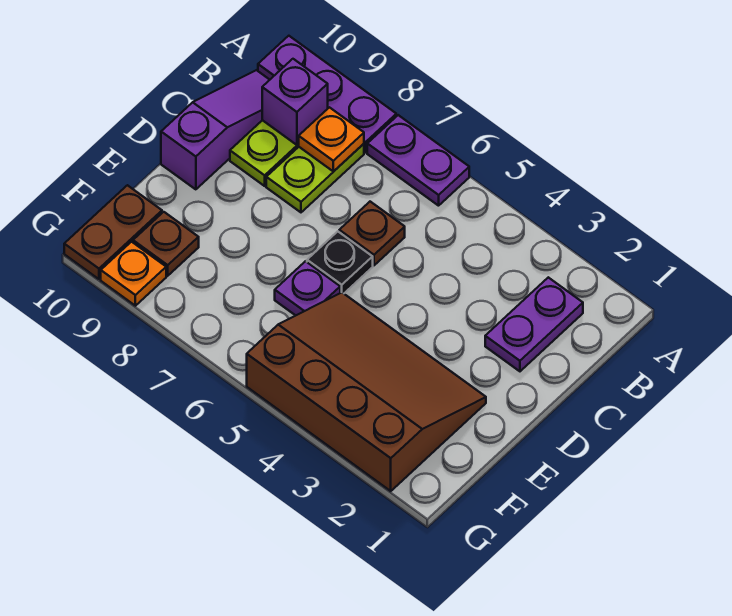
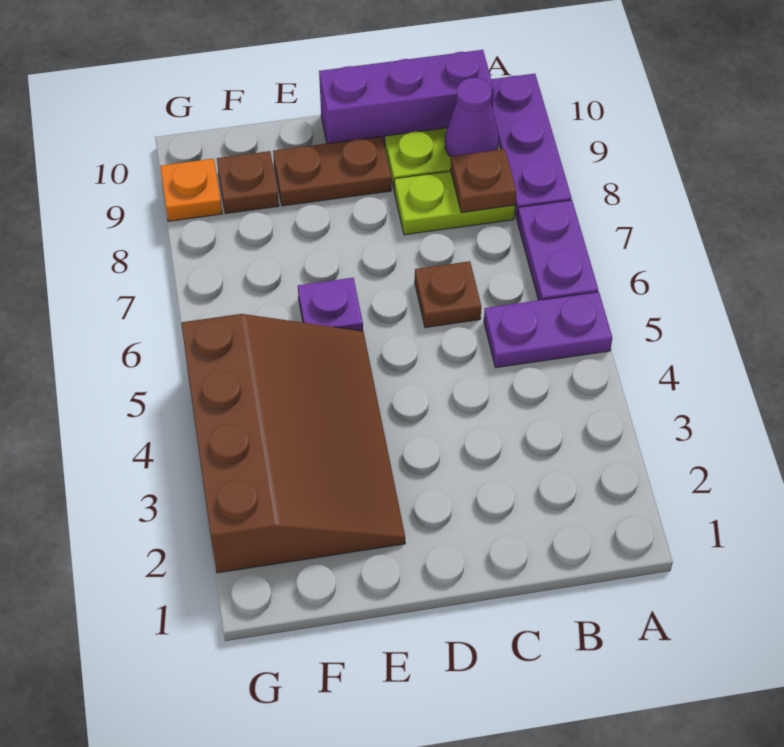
purple 1x2 plate [485,277,583,371] -> purple 1x2 plate moved to [484,292,612,368]
orange 1x1 plate [299,107,364,172] -> brown 1x1 plate [451,149,516,213]
purple 1x1 brick [262,59,328,145] -> purple 1x1 cone [445,78,499,157]
purple 1x3 slope [161,70,269,189] -> purple 1x3 brick [319,50,494,147]
black 1x1 plate [307,231,373,293] -> none
brown 1x2 plate [64,185,162,279] -> brown 1x2 plate moved to [273,136,391,206]

